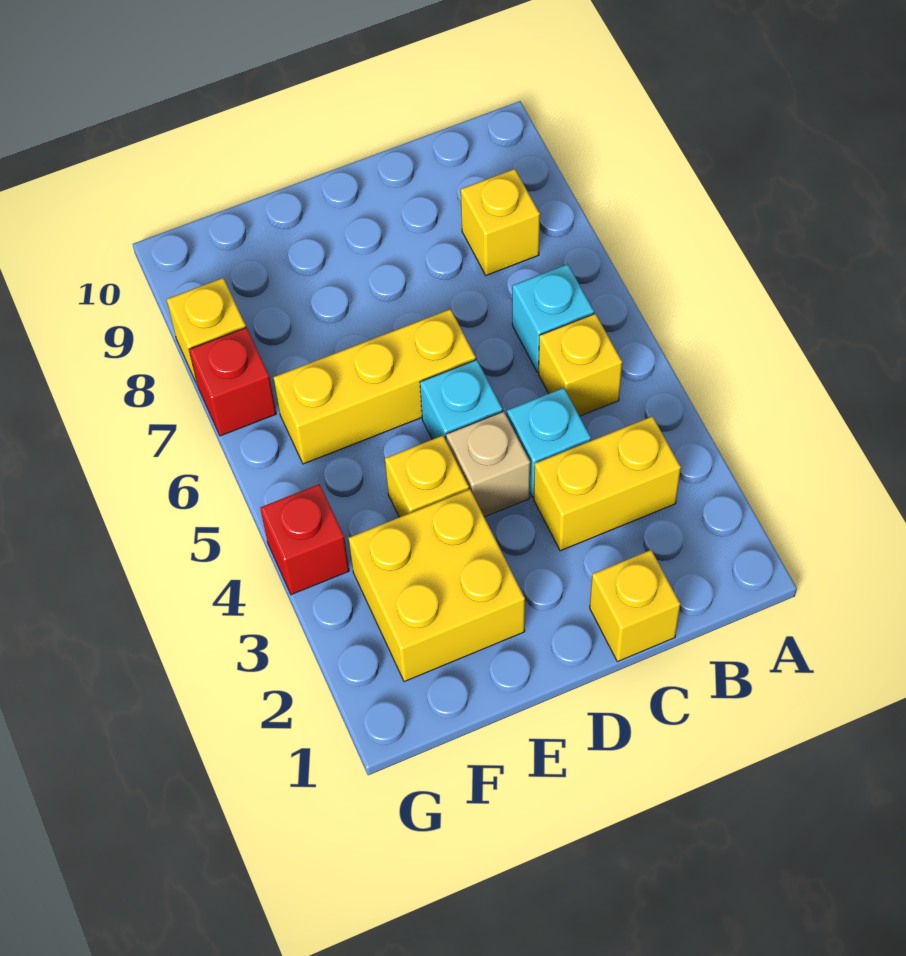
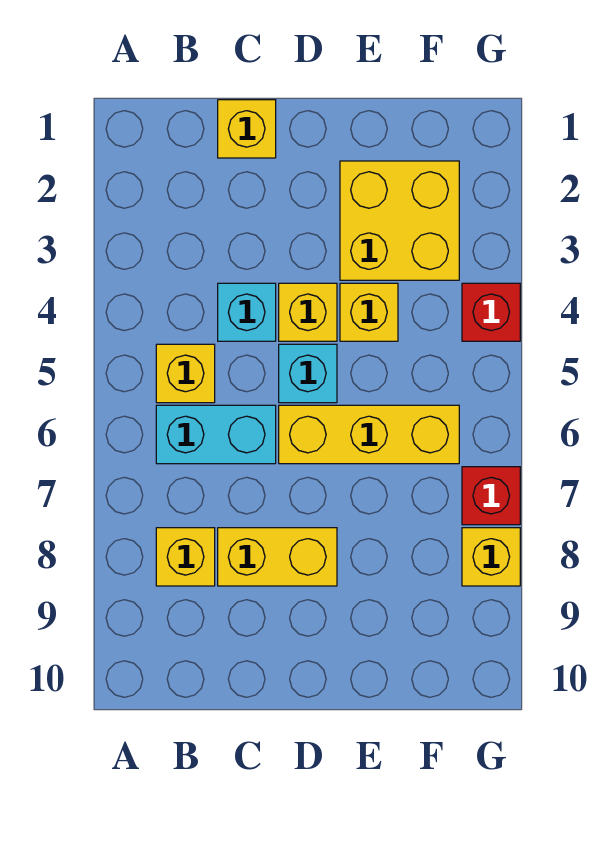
yellow 1x2 brick [534,416,681,551] -> yellow 1x2 brick moved to [218,528,337,586]
cyan 1x1 brick [512,264,594,372] -> cyan 1x2 brick [156,405,276,464]
tan 1x1 brick [446,411,530,517] -> yellow 1x1 brick [279,283,337,341]

